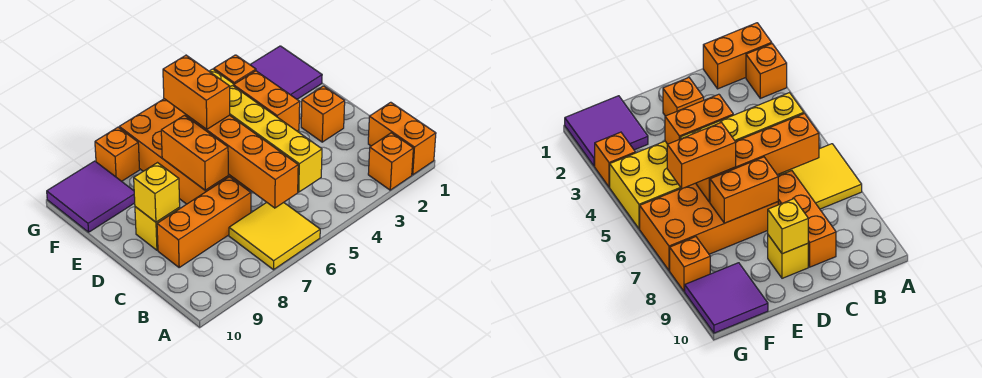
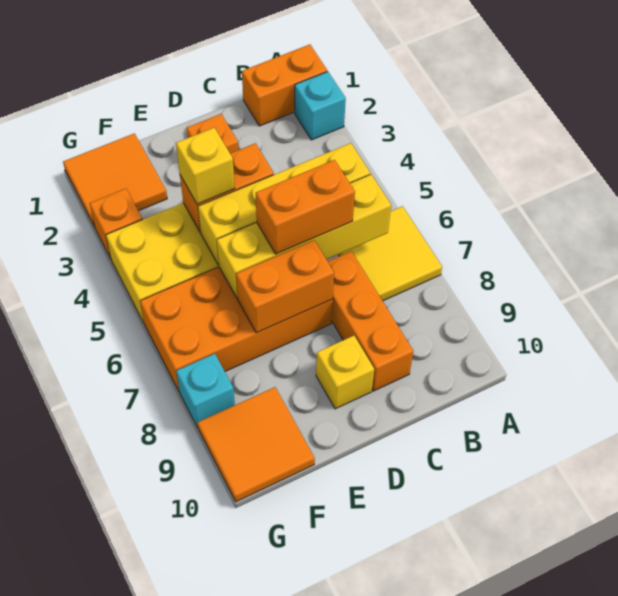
orange 1x1 brick [368,133,413,190] -> cyan 1x1 brick [295,72,346,140]
orange 1x4 brick [186,115,298,208] -> yellow 1x4 brick [217,174,391,298]
yellow 1x1 brick [134,163,180,222] -> yellow 1x1 brick moved to [176,128,235,204]
orange 1x2 brick [163,55,230,129] -> orange 1x2 brick moved to [256,160,355,254]
purple 2x2 tile [250,46,322,99] -> orange 2x2 tile [63,133,167,227]
purple 2x2 tile [47,161,135,232] -> orange 2x2 tile [197,387,315,502]
orange 1x1 brick [95,127,140,181] -> cyan 1x1 brick [176,354,235,428]

